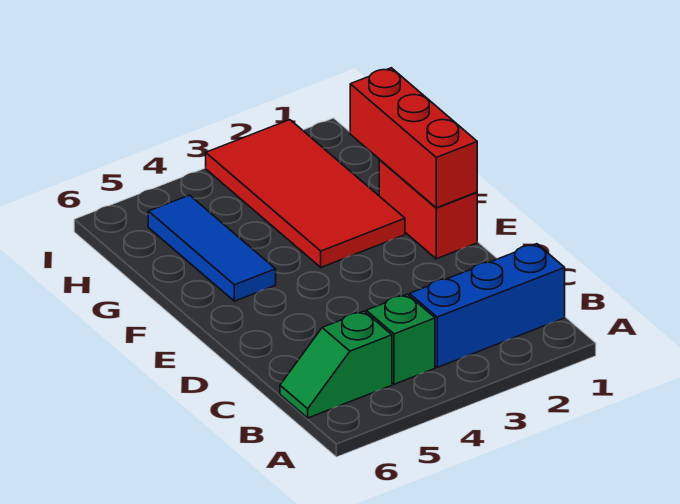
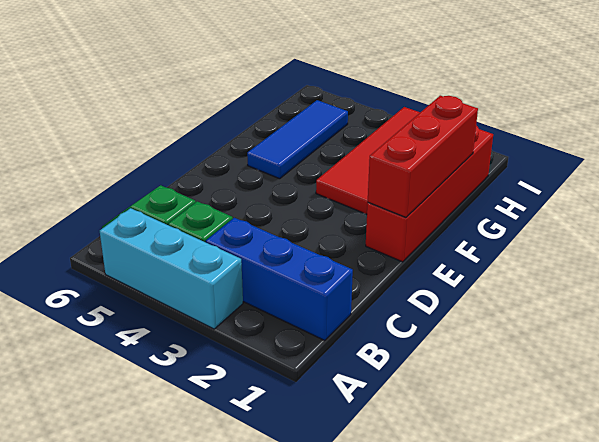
none -> cyan 1x3 brick [100,208,243,329]
red 1x2 brick [379,160,477,259] -> red 1x4 brick [366,126,493,262]

